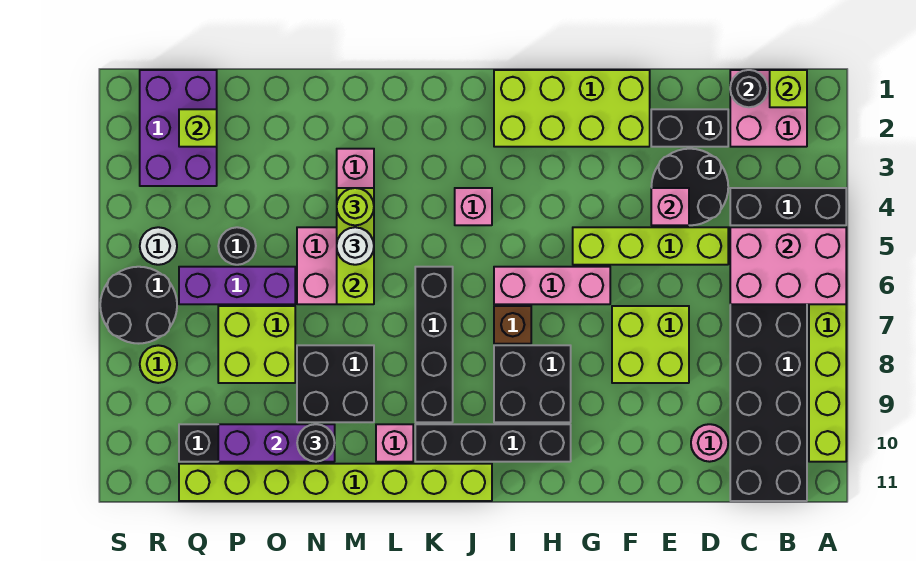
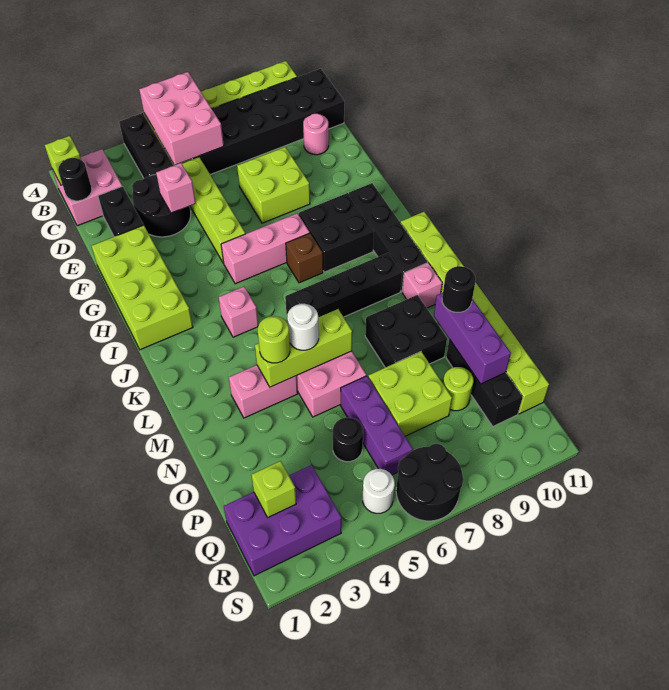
pink 1x3 brick [494,267,610,304] -> pink 1x3 brick turned to [221,213,310,284]
lime 1x1 round brick [140,345,177,383] -> lime 1x1 round brick moved to [443,367,474,411]

